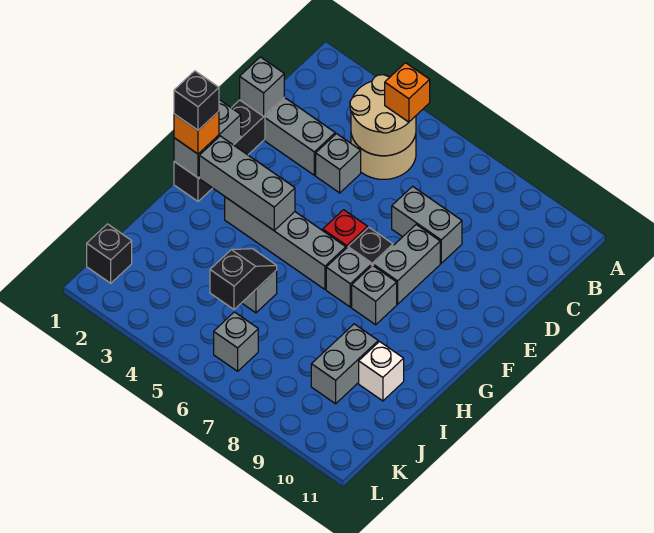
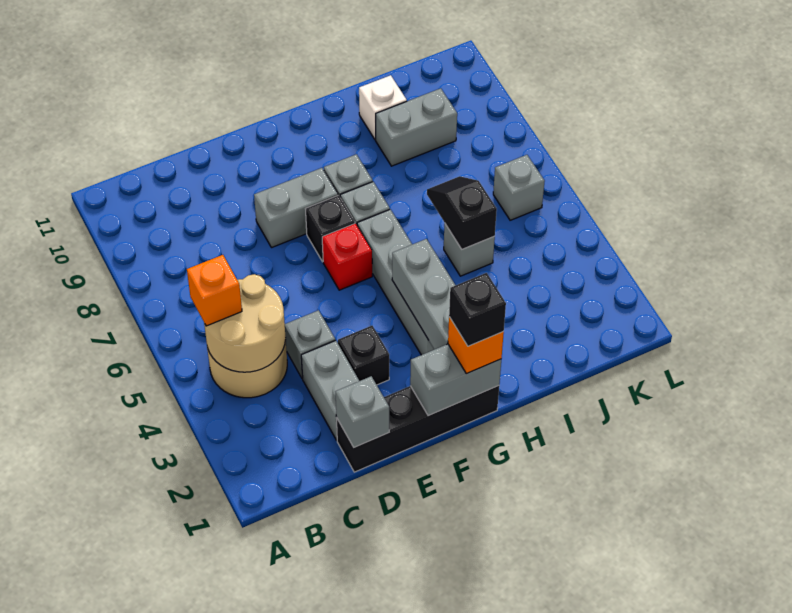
grey 1x2 brick [392,186,462,263] -> none
black 1x2 slope [210,249,277,309] -> black 1x2 slope turned to [427,176,497,249]
black 1x1 brick [87,224,132,283] -> black 1x1 brick moved to [338,326,389,385]

